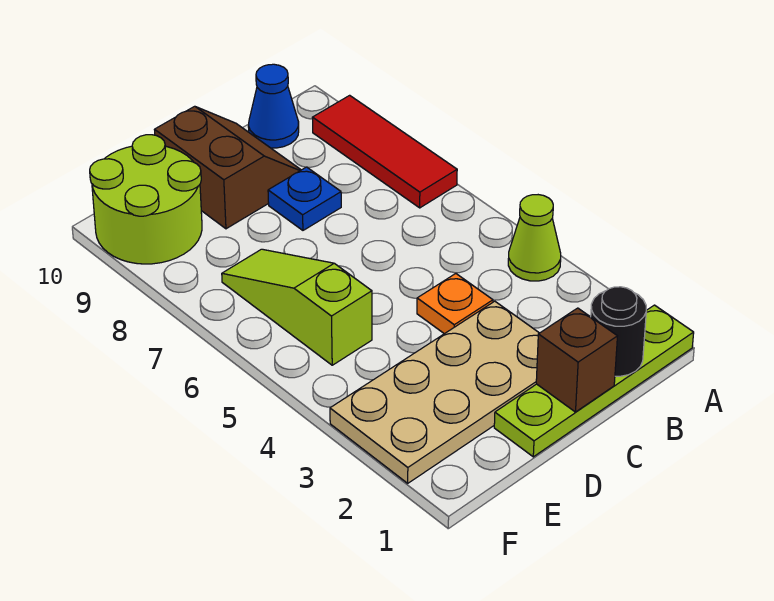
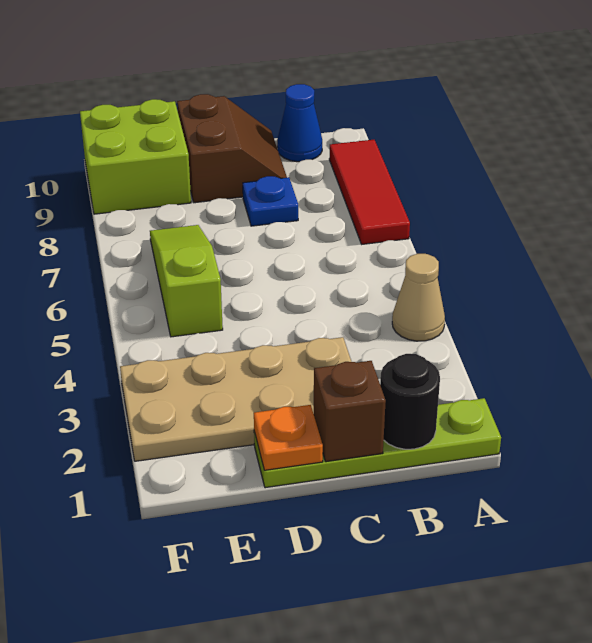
lime 1x1 cone [508,195,561,281] -> tan 1x1 cone [392,254,445,341]
orange 1x1 plate [417,274,493,334] -> orange 1x1 plate moved to [254,405,323,470]
lime 2x2 round brick [90,135,202,264] -> lime 2x2 brick [80,99,191,214]

